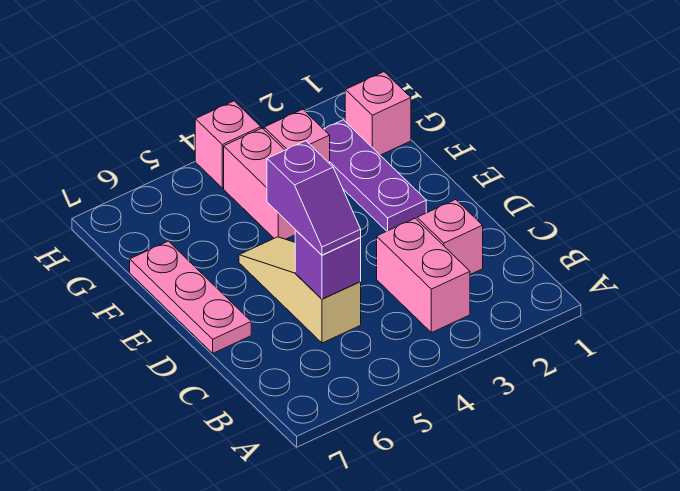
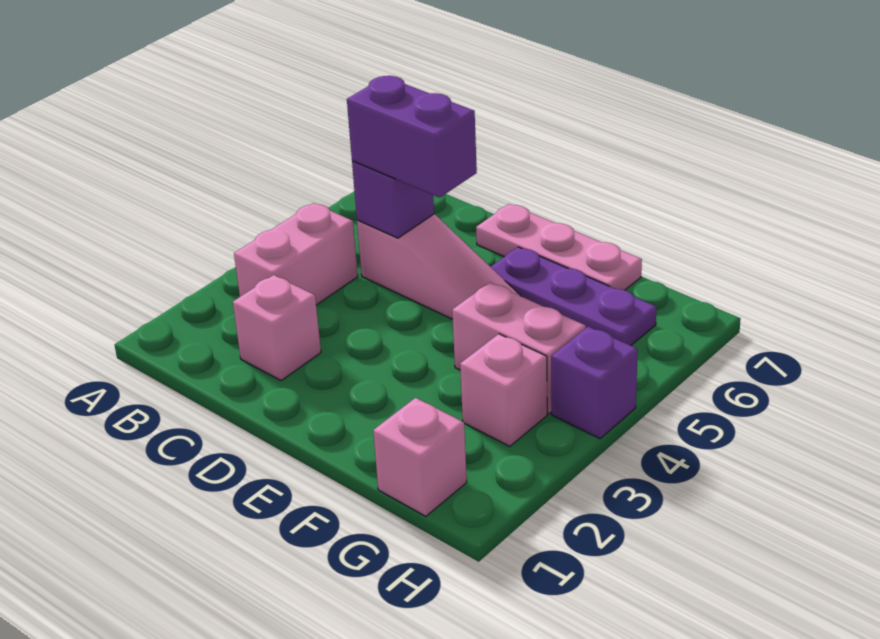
pink 1x2 brick [377,218,470,333] -> pink 1x2 brick turned to [234,203,358,305]
tan 1x3 slope [239,237,361,343] -> pink 1x3 slope [357,214,521,319]
purple 1x2 slope [267,141,361,255] -> purple 1x2 brick [347,76,477,198]
purple 1x3 plate [324,120,426,231] -> purple 1x3 plate moved to [491,247,657,346]
pink 1x1 brick [195,101,261,188] -> purple 1x1 brick [551,327,638,439]

